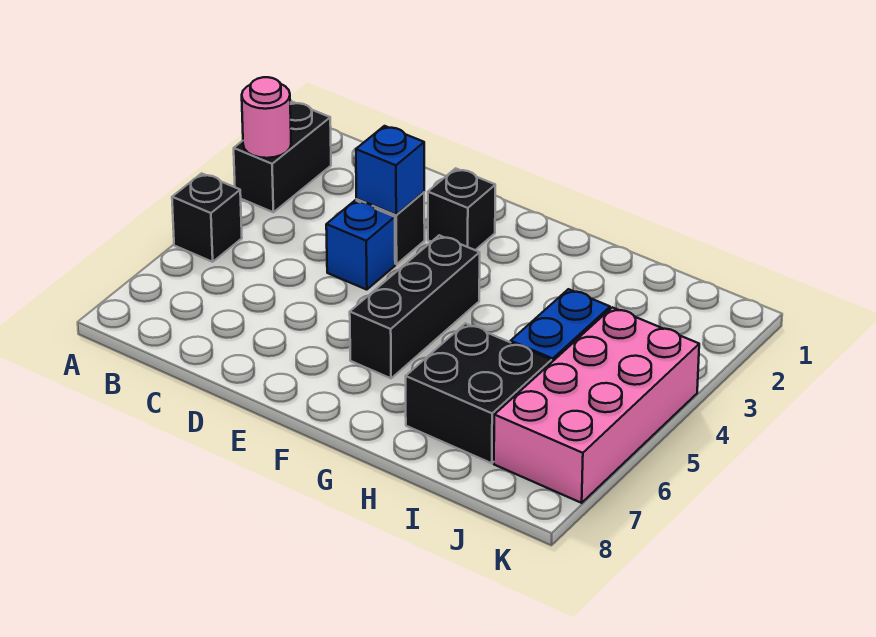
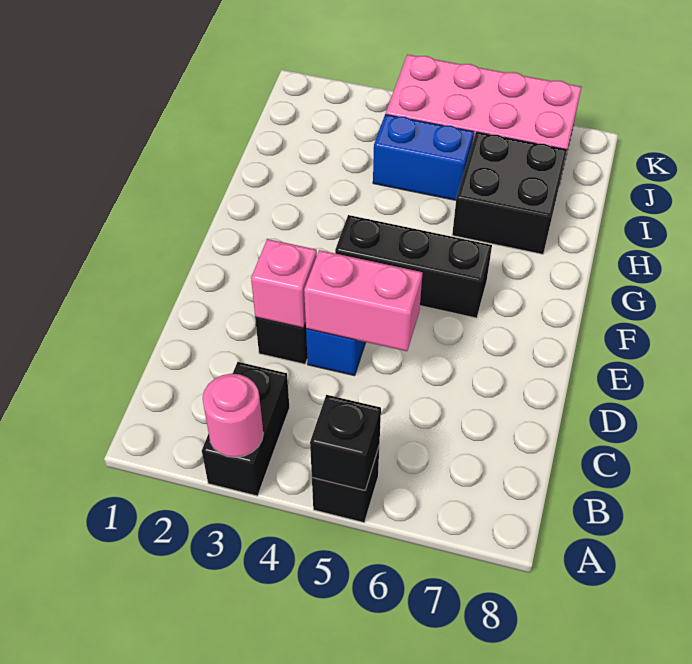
black 1x2 brick [234,102,331,212] -> black 1x2 brick turned to [202,362,290,496]
blue 1x1 brick [356,126,424,215] -> pink 1x1 brick [251,239,317,328]
none -> pink 1x2 brick [304,250,423,351]
black 1x1 brick [428,168,495,250] -> black 1x1 brick moved to [310,395,381,490]

